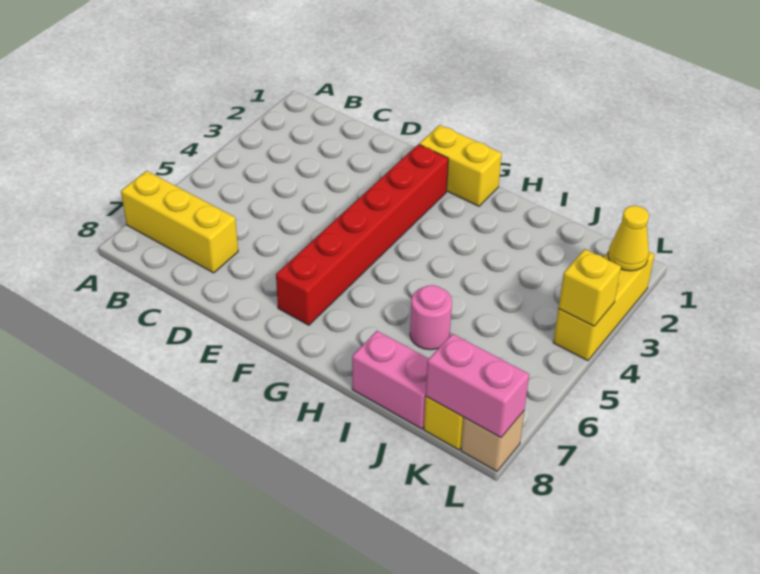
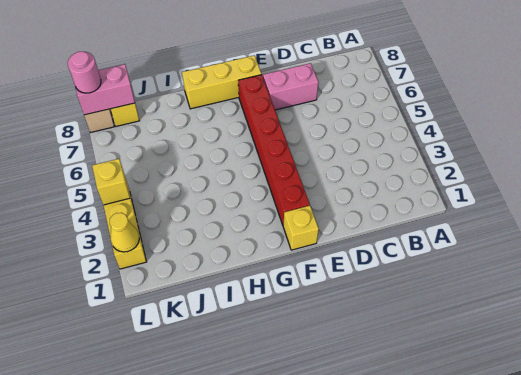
yellow 1x3 brick [121,171,238,273] -> yellow 1x3 brick moved to [182,55,262,109]
yellow 1x2 brick [419,125,502,206] -> yellow 1x1 brick [283,206,319,250]
pink 1x1 round brick [410,285,452,350] -> pink 1x1 round brick moved to [68,51,101,93]
pink 1x2 brick [352,331,429,429] -> pink 1x2 brick moved to [263,63,318,110]

